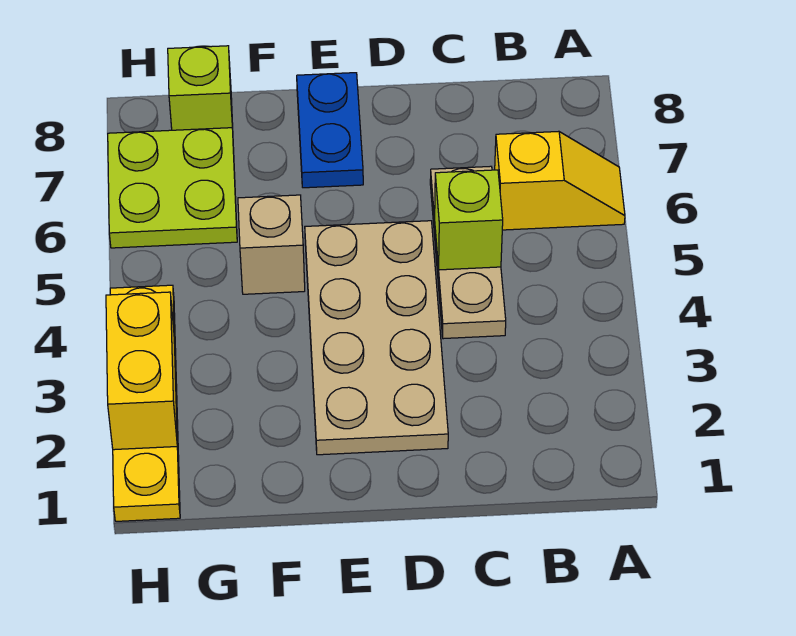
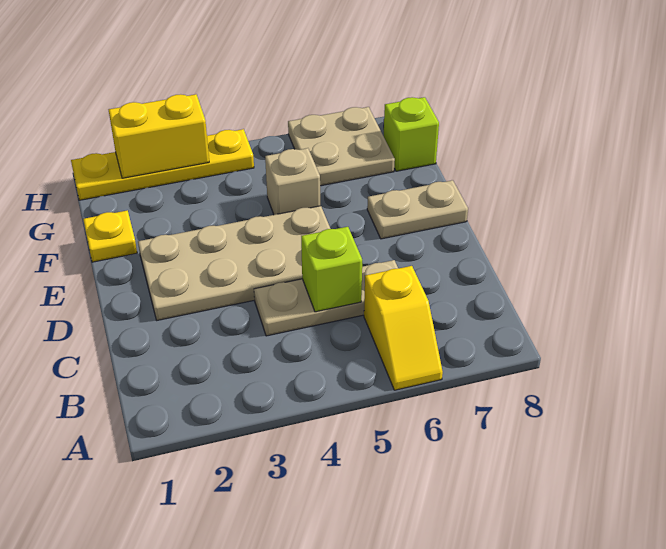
blue 1x2 plate [297,73,363,188] -> tan 1x2 plate [367,180,468,239]
none -> yellow 1x1 plate [83,210,137,262]
lime 2x2 plate [108,128,237,248] -> tan 2x2 plate [288,107,395,186]

